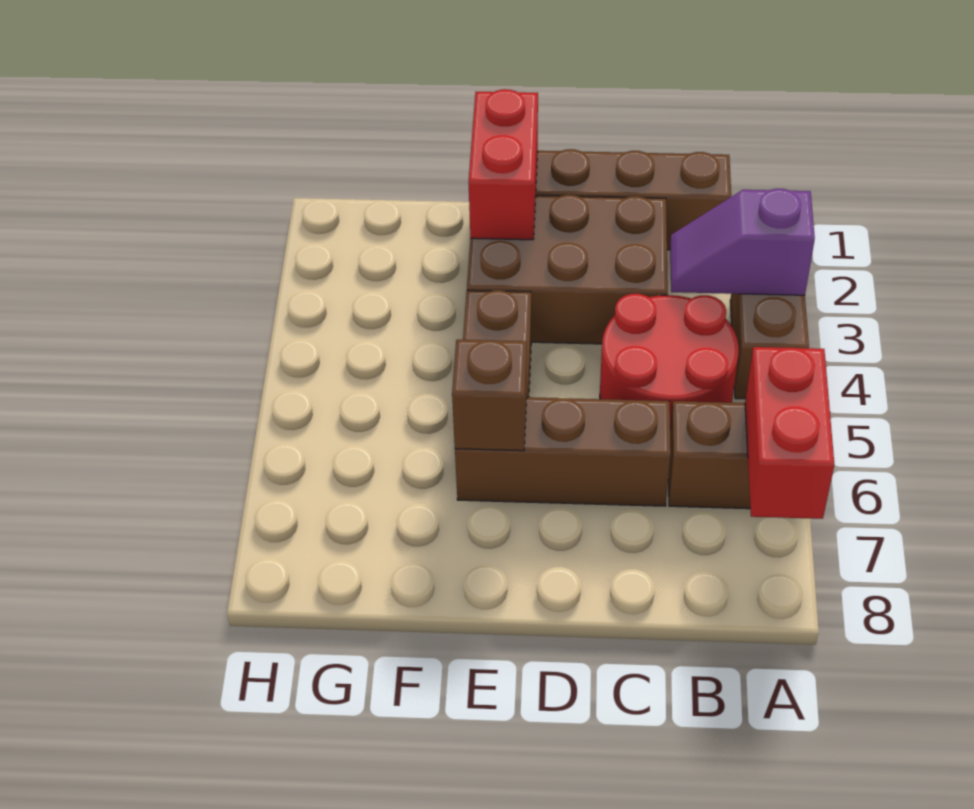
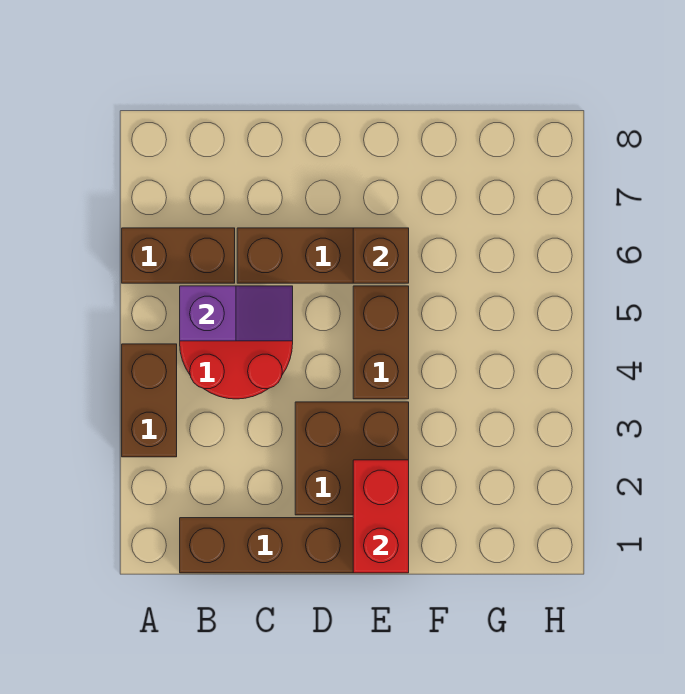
purple 1x2 slope [670,189,815,295] -> purple 1x2 slope moved to [180,286,293,341]
red 1x2 brick [745,347,834,519] -> none
brown 2x3 brick [467,195,668,344] -> brown 2x2 brick [295,402,409,515]

